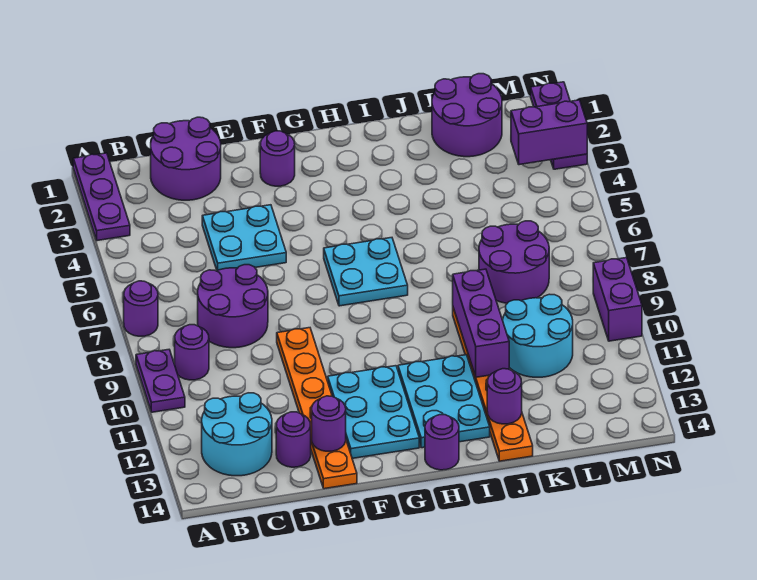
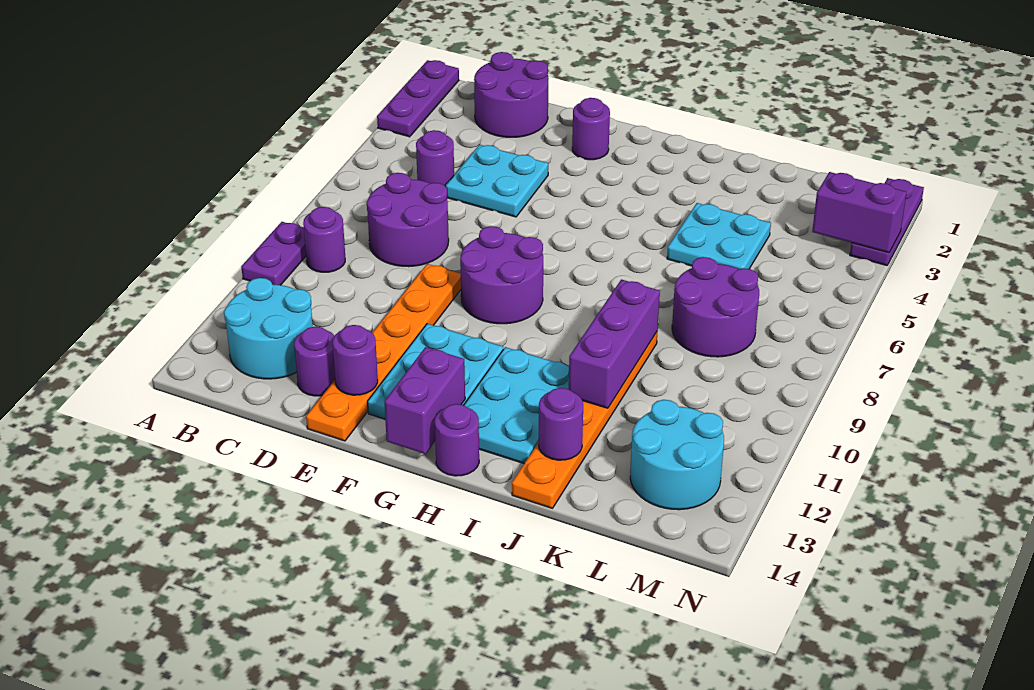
purple 1x1 round brick [124,281,158,336] -> purple 1x1 round brick moved to [416,130,454,187]
cyan 2x2 plate [324,238,408,306] -> cyan 2x2 plate moved to [667,203,771,269]
purple 2x2 round brick [432,74,502,157] -> purple 2x2 round brick moved to [460,226,543,324]
cyan 2x2 round brick [503,294,573,377] -> cyan 2x2 round brick moved to [630,400,724,510]
purple 1x2 brick [593,258,642,341] -> purple 1x2 brick moved to [384,347,465,454]

